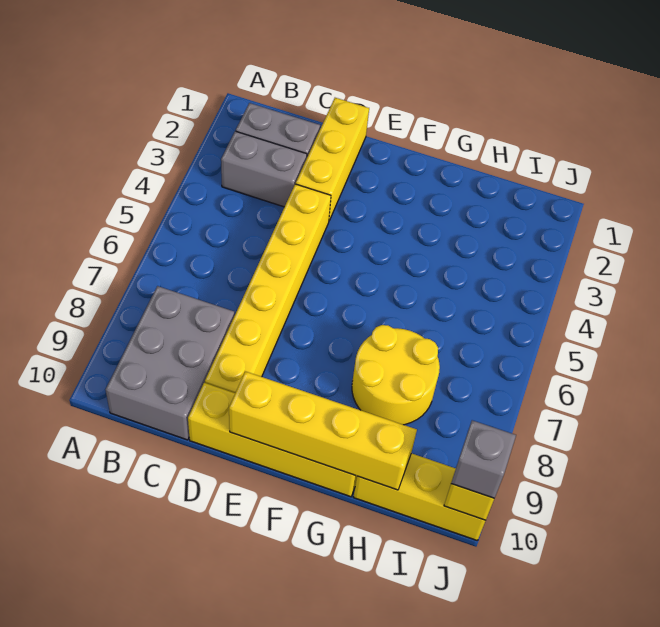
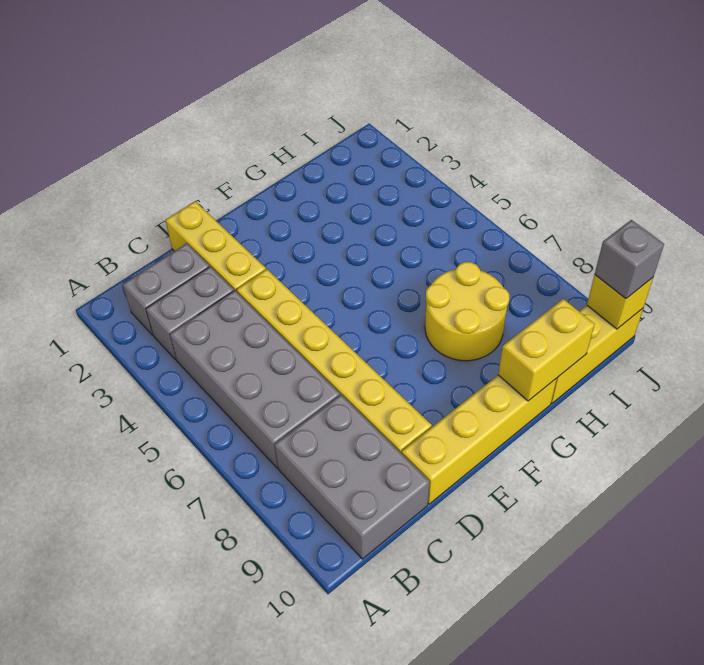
none -> grey 2x4 brick [170,291,340,468]
yellow 1x4 brick [229,371,417,490] -> yellow 1x2 brick [498,299,594,401]

